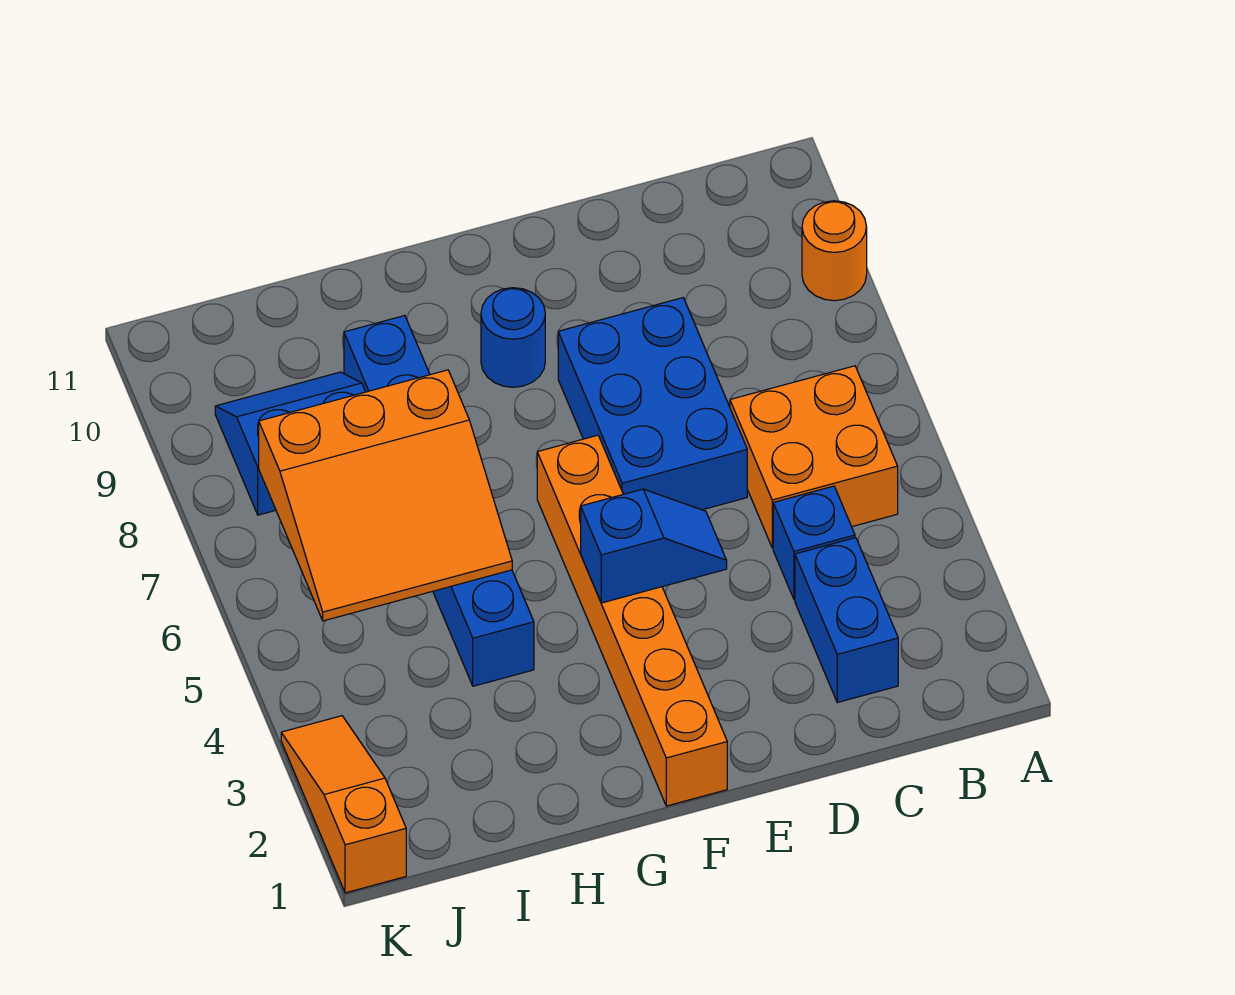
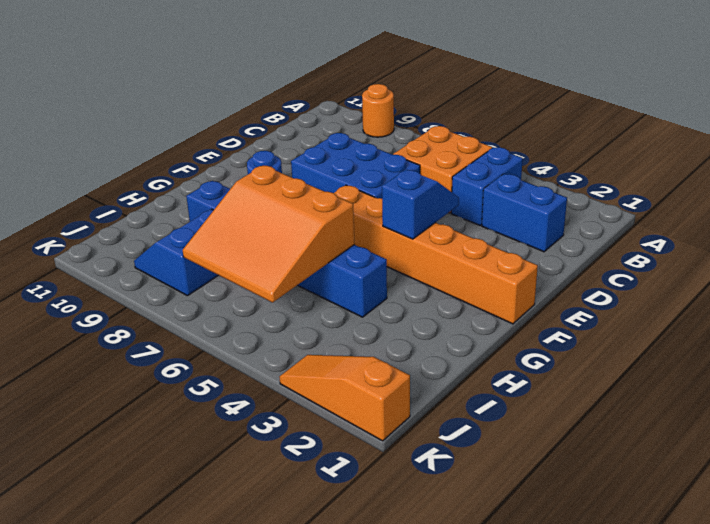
blue 1x1 brick [773,486,855,599] -> blue 1x2 brick [451,147,523,225]
orange 3x3 slope [259,370,512,621] -> orange 3x3 slope turned to [183,166,354,303]

